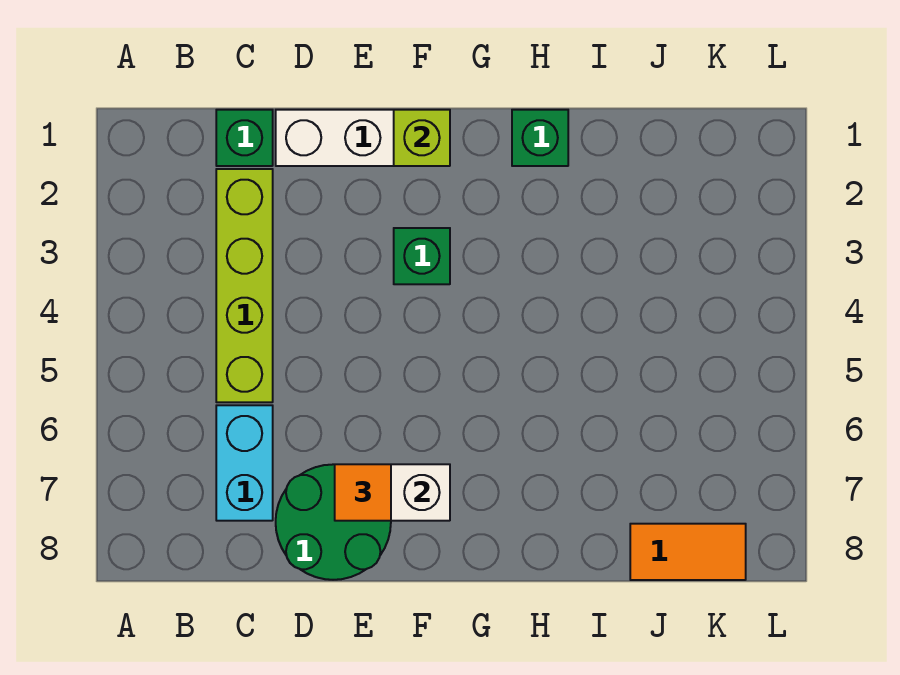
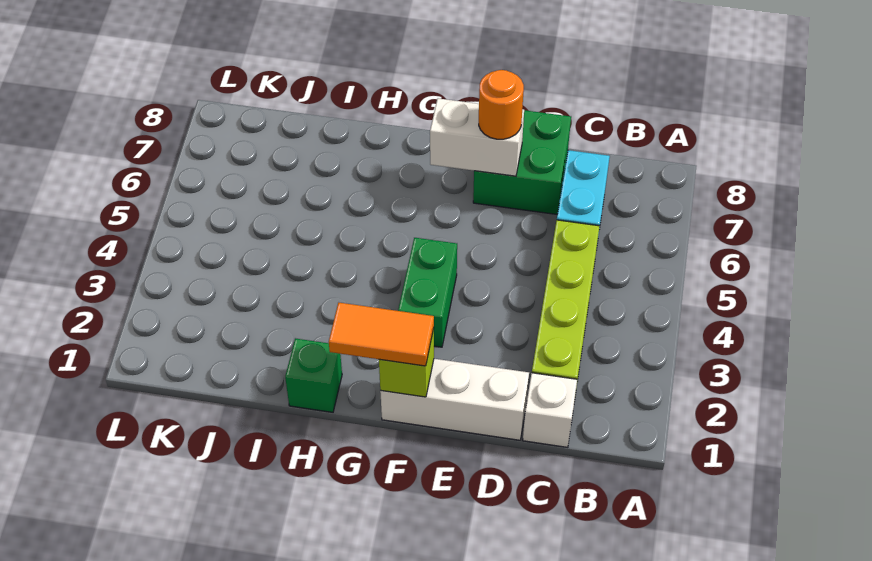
green 1x1 brick [216,110,273,166] -> white 1x1 brick [523,373,577,447]
green 2x2 round brick [276,464,391,580] -> green 2x2 brick [473,110,571,214]
orange 1x1 tile [335,464,391,521] -> orange 1x1 round brick [479,70,524,139]
green 1x1 brick [394,228,450,284] -> green 1x2 brick [398,238,457,347]
orange 1x2 tile [630,524,746,580] -> orange 1x2 tile moved to [329,303,434,366]

